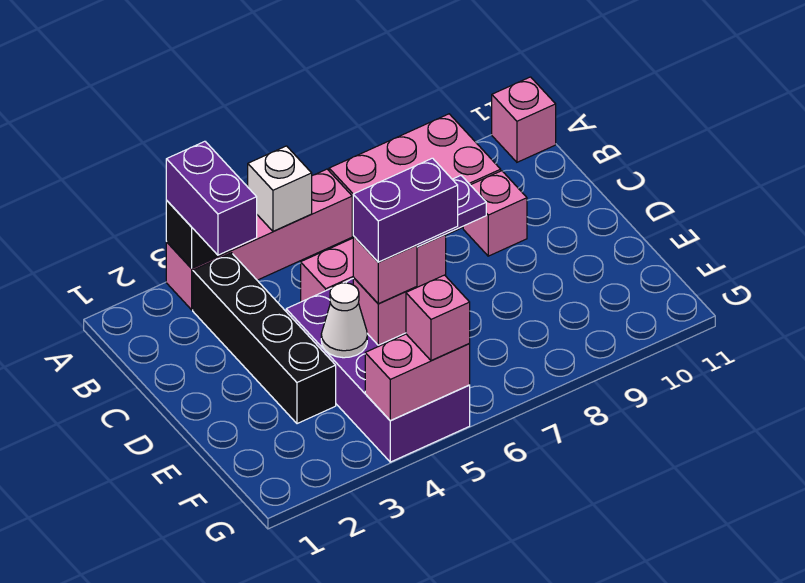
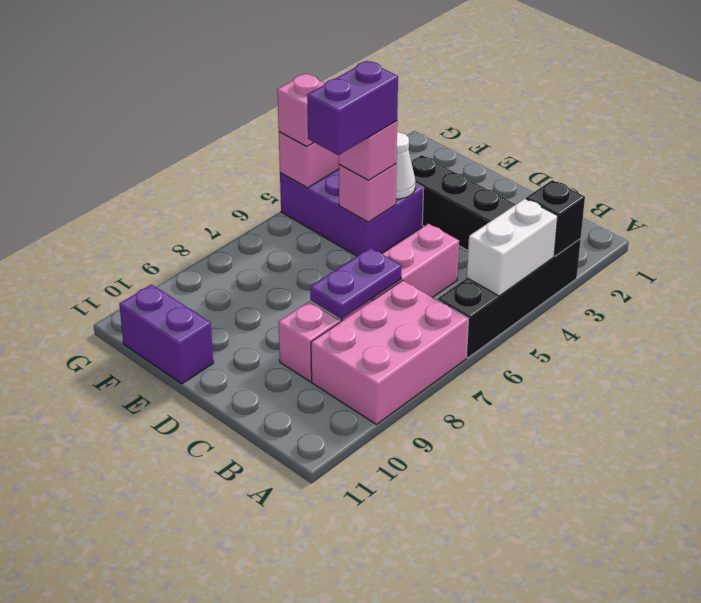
pink 1x4 brick [166,169,352,310] -> black 1x4 brick [437,239,581,358]
purple 1x2 brick [166,141,257,255] -> purple 1x2 brick moved to [119,284,213,384]
white 1x1 brick [248,146,312,231] -> white 1x2 brick [467,199,558,296]
pink 1x1 brick [492,77,556,162] -> none
purple 2x4 brick [286,279,470,462] -> purple 2x3 brick [280,170,424,256]

